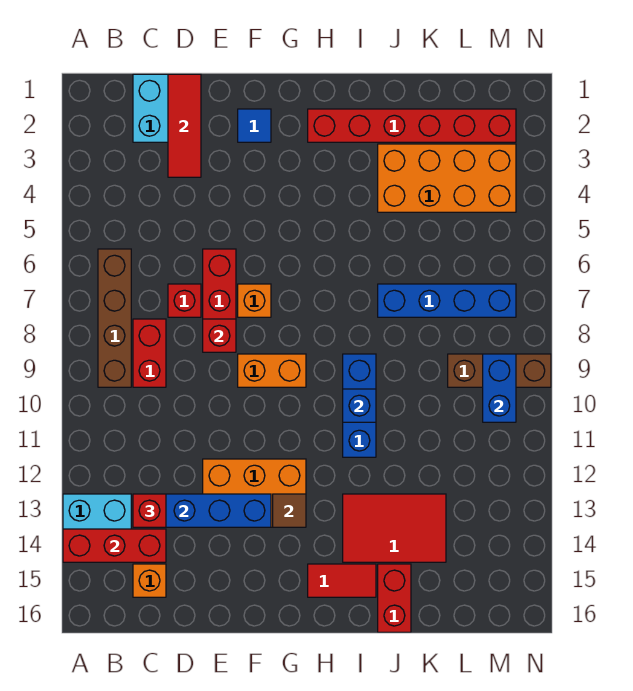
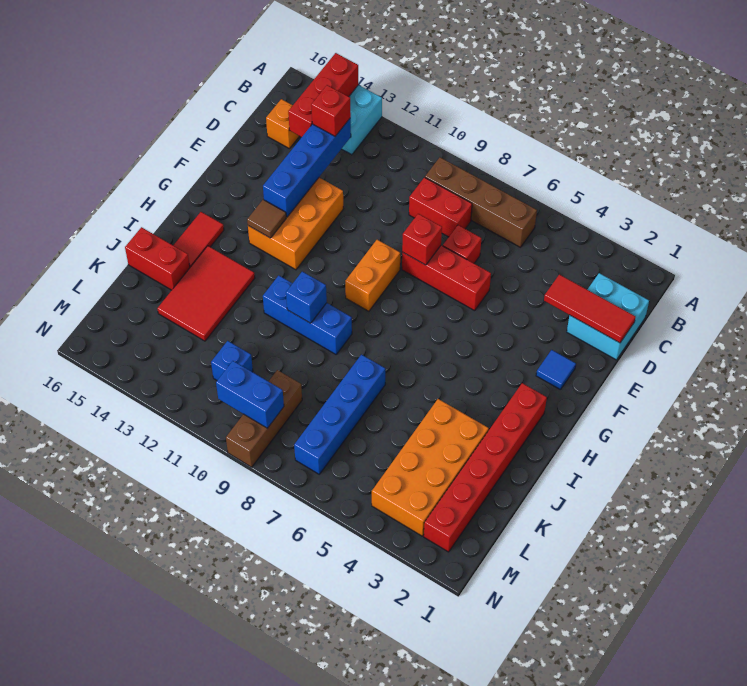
orange 1x1 brick [238,284,271,317] -> none
none -> blue 1x1 brick [211,341,253,380]

